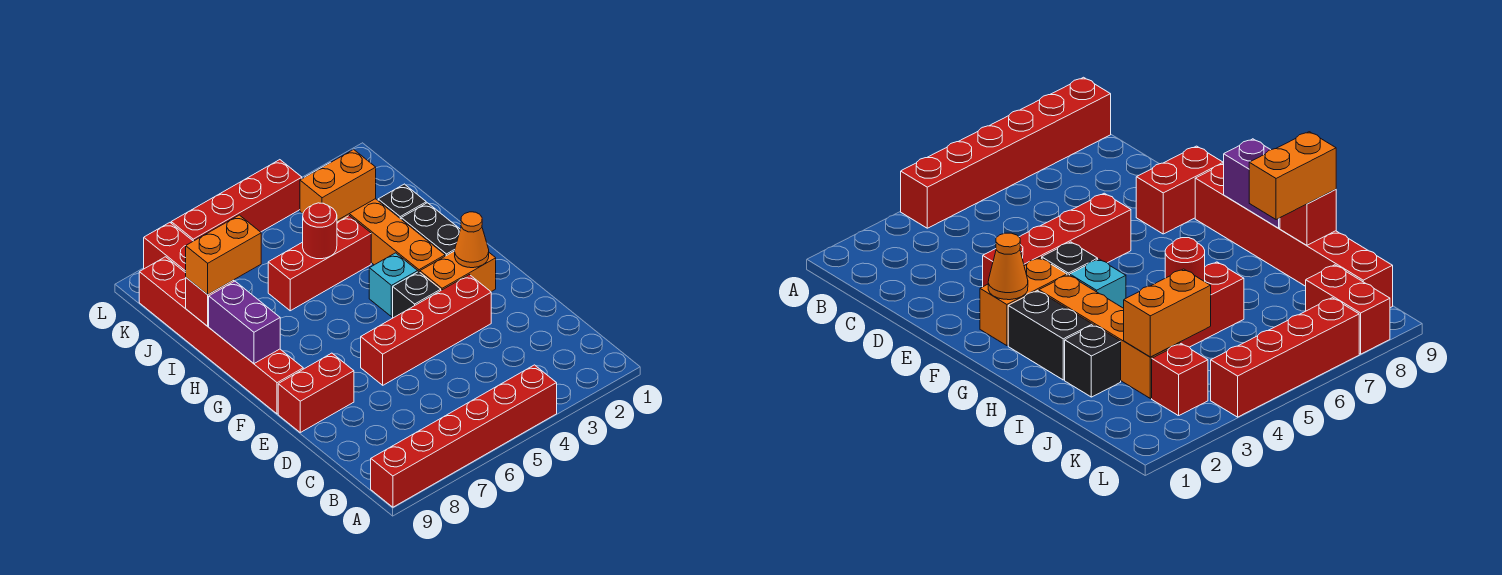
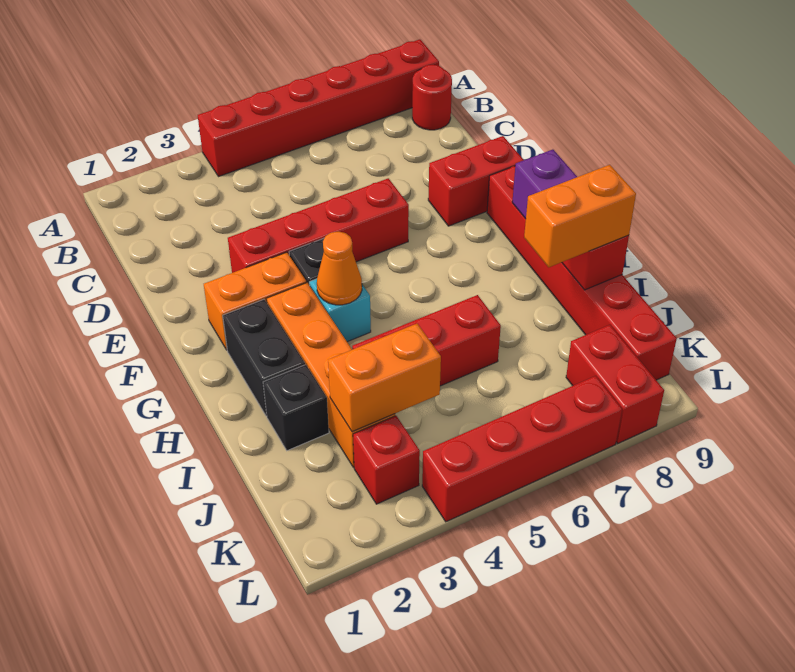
orange 1x1 cone [455,212,489,268] -> orange 1x1 cone moved to [317,231,362,305]
red 1x1 round brick [303,203,337,259] -> red 1x1 round brick moved to [412,65,452,130]

